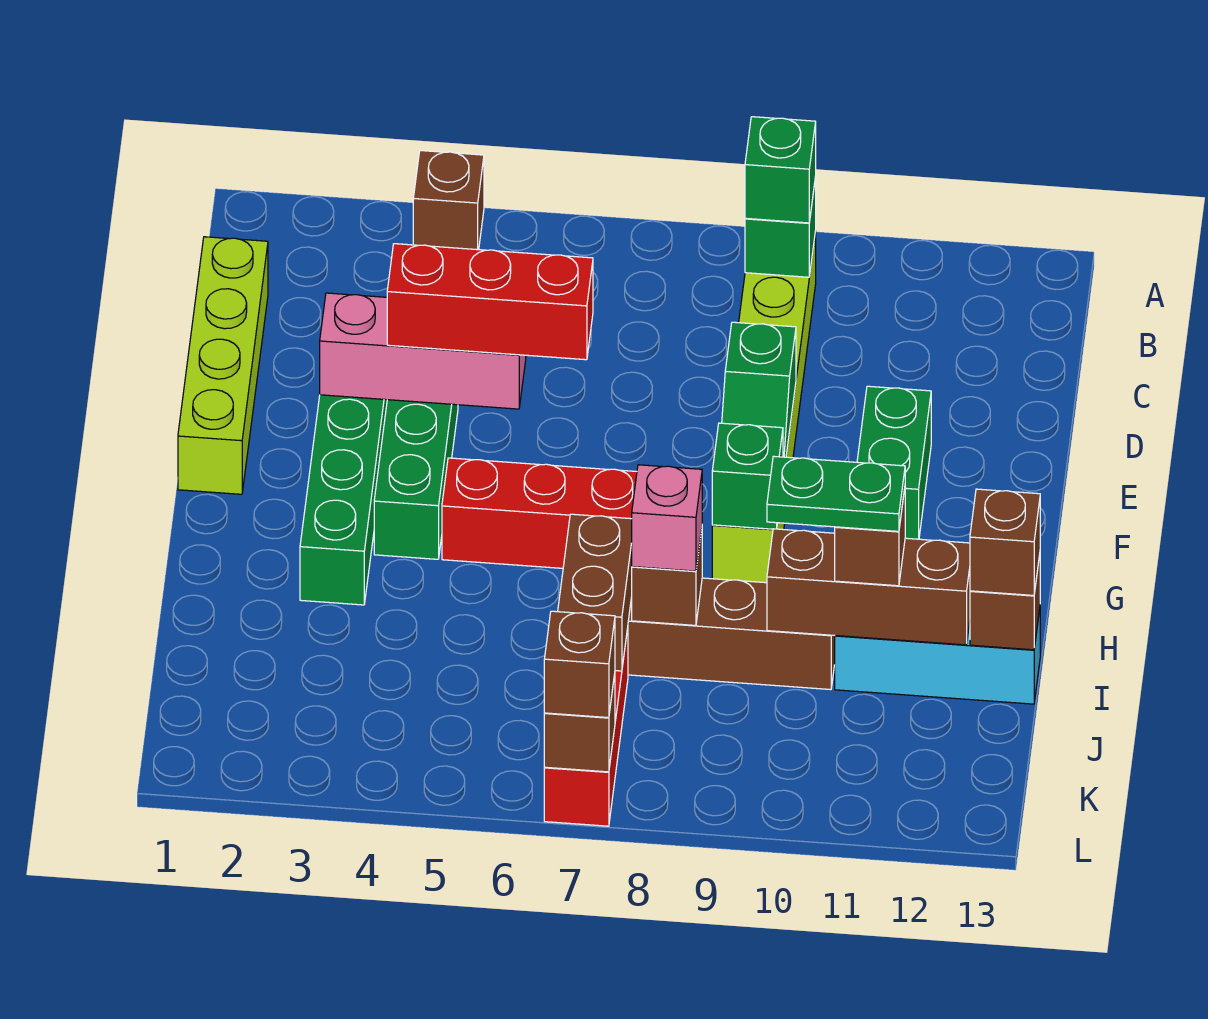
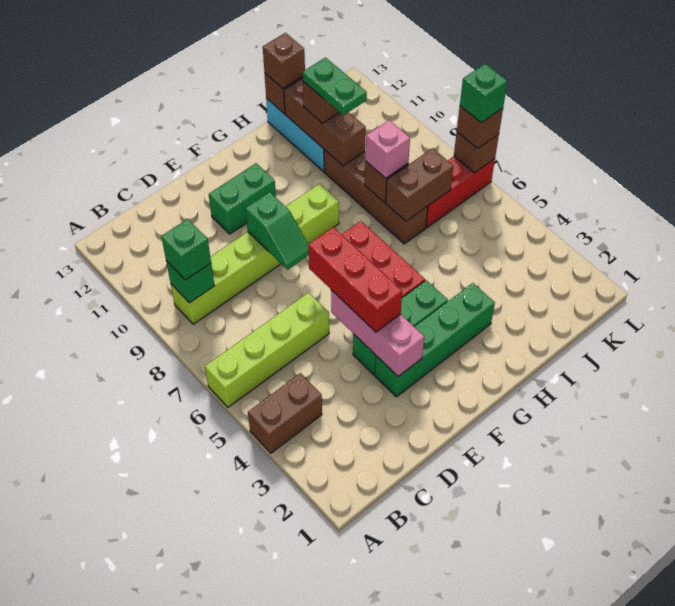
brown 1x1 brick [413,151,484,250] -> brown 1x2 brick [248,373,322,453]
lime 1x4 brick [178,237,268,494] -> lime 1x4 brick moved to [205,293,329,407]
green 1x2 slope [722,322,796,457] -> green 1x2 slope turned to [245,192,309,270]
green 1x1 brick [712,423,783,529] -> green 1x1 brick moved to [460,64,507,123]

